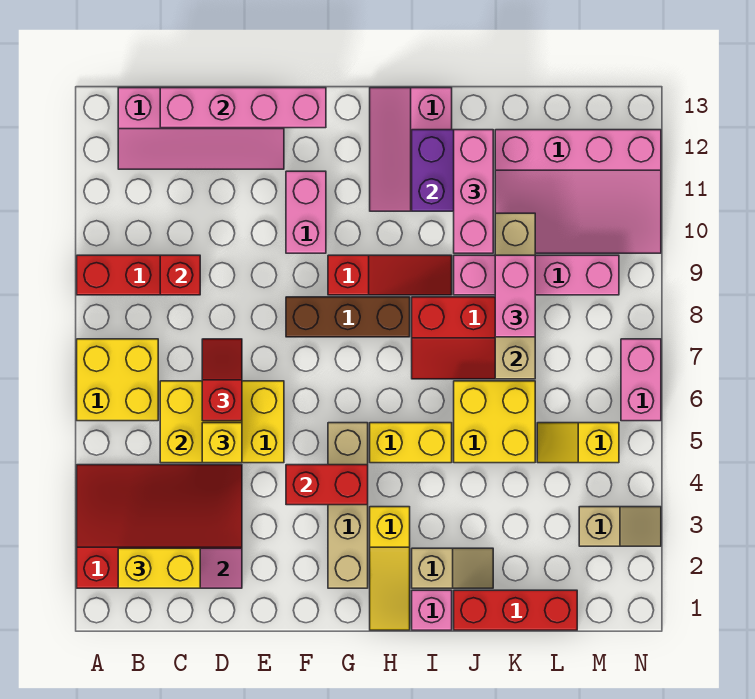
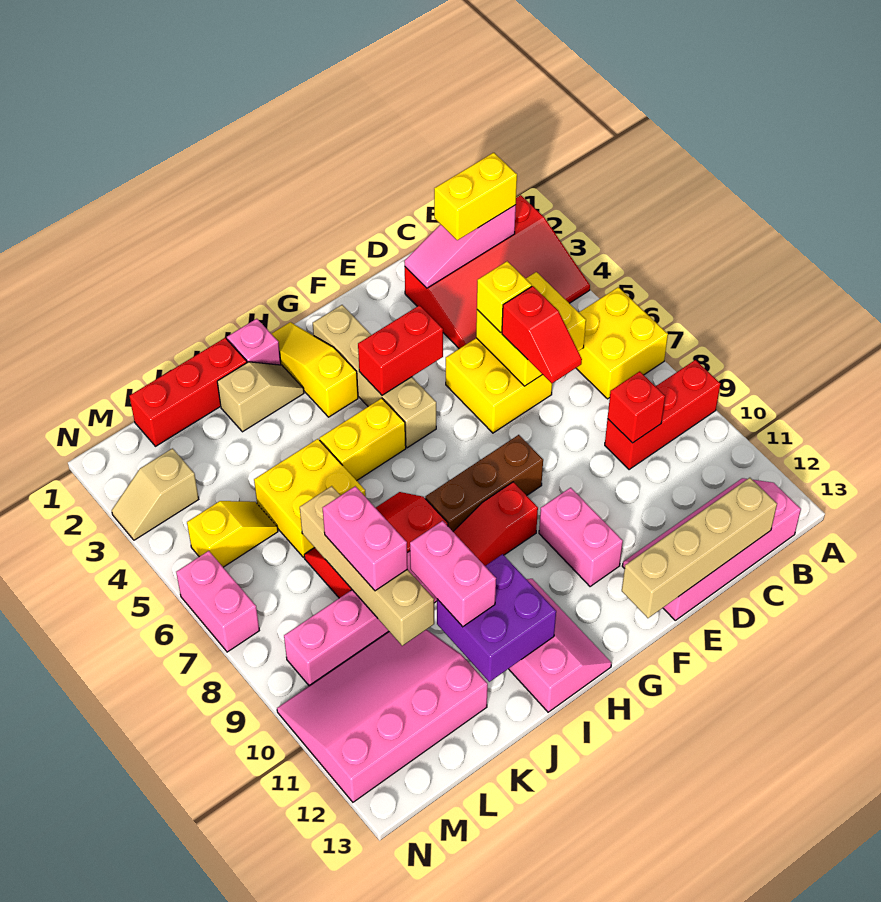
pink 1x4 brick [160,88,326,128] -> tan 1x4 brick [622,478,777,618]
tan 1x2 slope [412,548,493,588] -> tan 1x2 slope turned to [217,362,304,432]
pink 1x3 brick [454,130,493,253] -> pink 1x2 brick [410,521,496,627]

